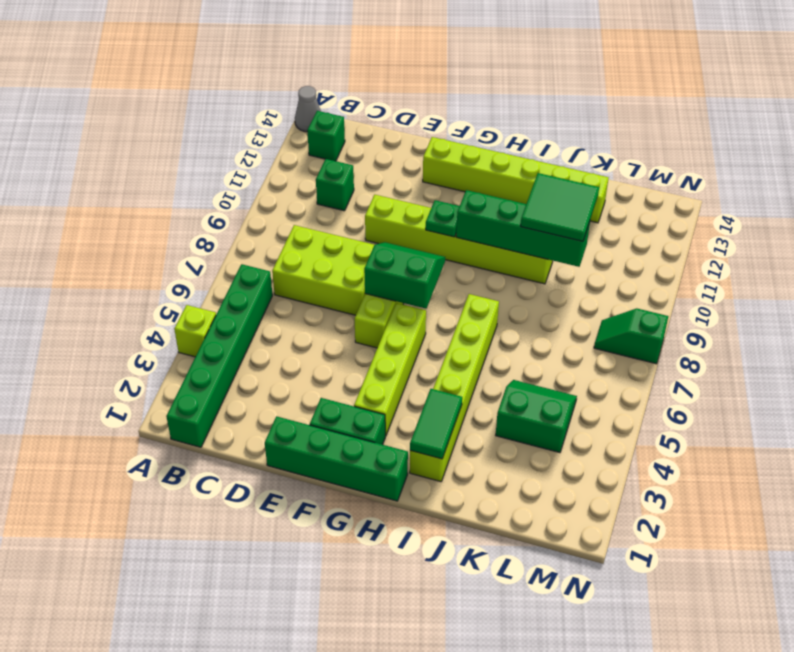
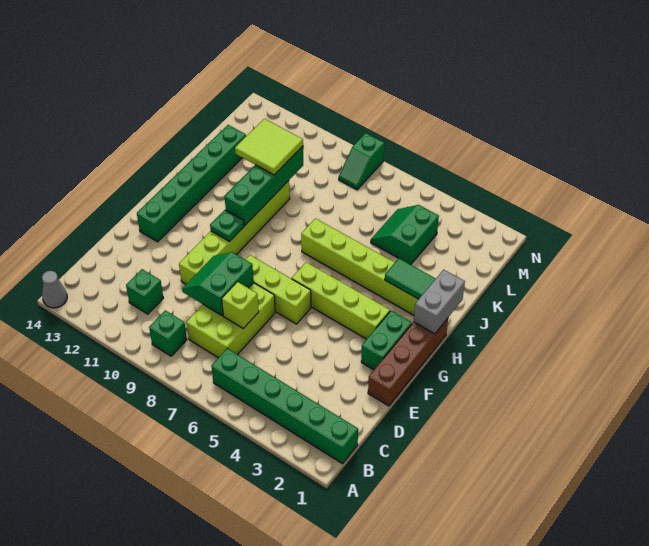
lime 1x1 brick [174,305,216,357] -> lime 1x1 brick moved to [222,282,259,329]
green 1x1 brick [307,111,345,161] -> green 1x1 brick moved to [149,310,187,356]
green 1x4 brick [265,416,408,501] -> brown 1x4 brick [368,318,448,406]
green 2x2 slope [364,242,445,309] -> green 2x2 slope moved to [182,252,254,316]
lime 1x6 brick [423,137,609,223] -> green 1x6 brick [137,125,246,242]
none -> grey 1x2 brick [414,270,465,334]
green 2x2 tile [521,173,599,241] -> lime 2x2 tile [235,119,303,175]

